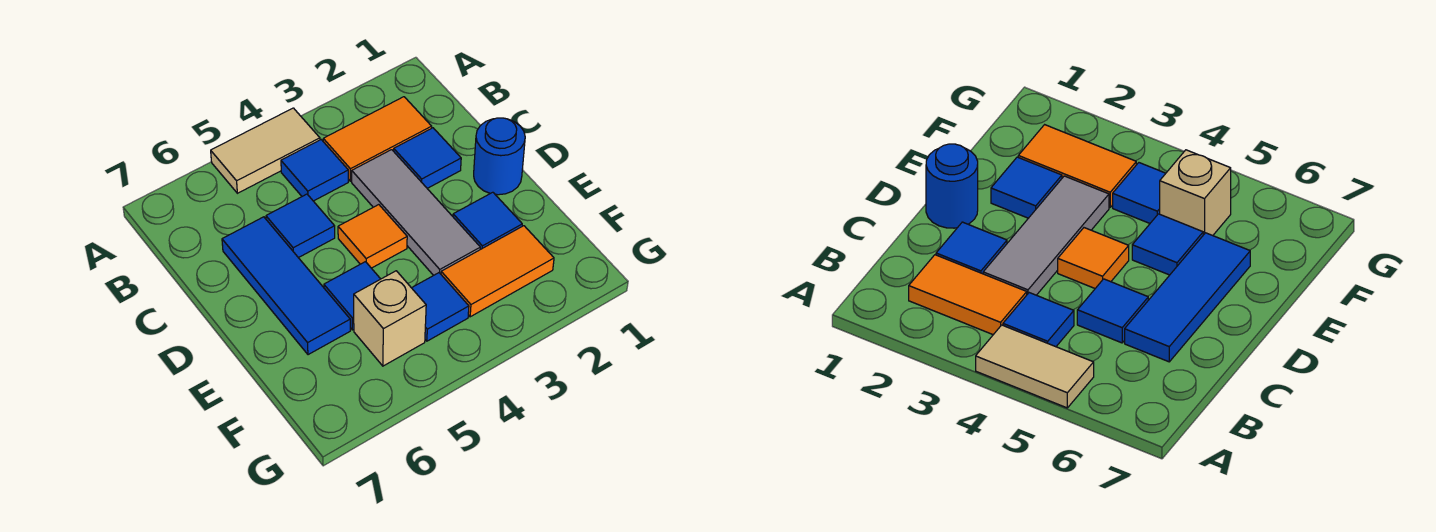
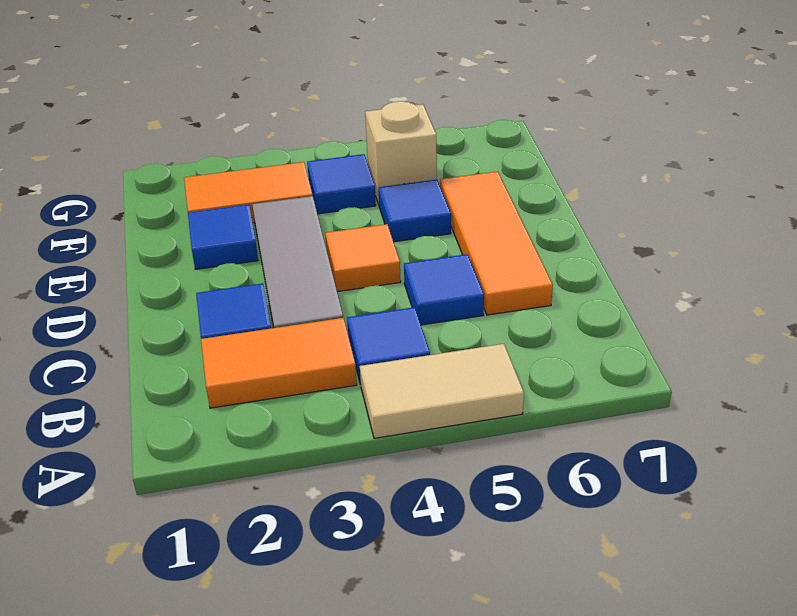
blue 1x3 tile [222,217,350,355] -> orange 1x3 tile [440,171,553,315]
blue 1x1 round brick [474,118,525,195] -> none

